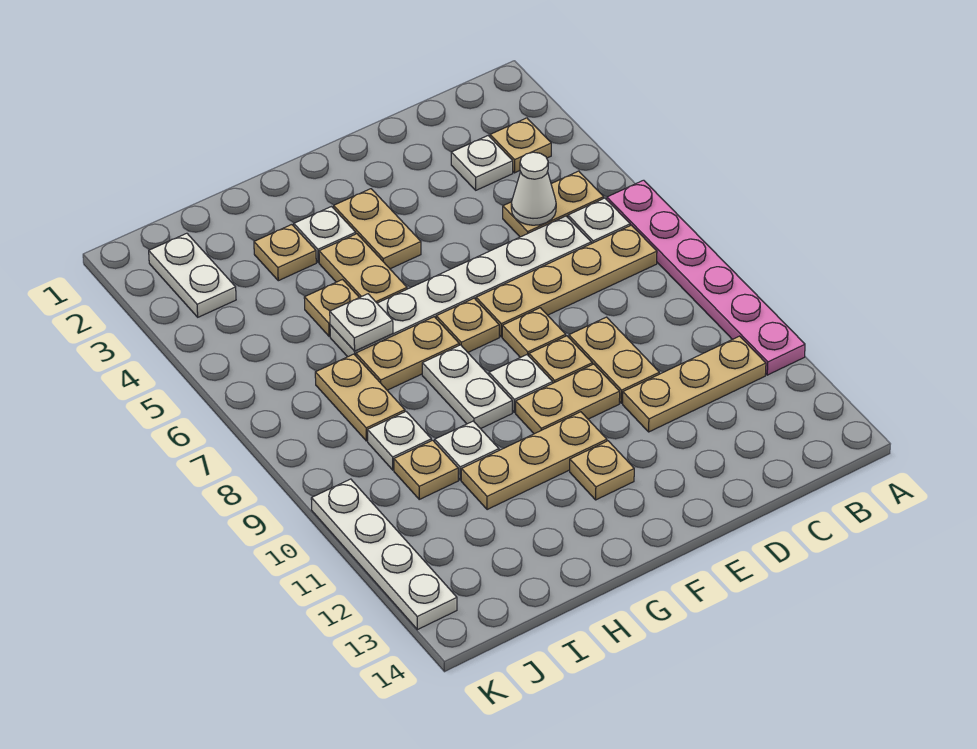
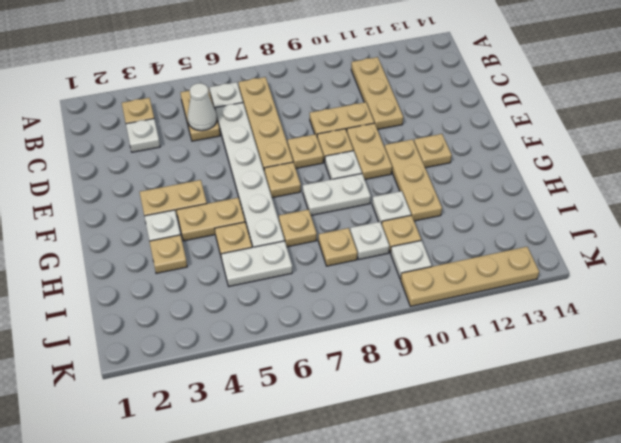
pink 1x6 plate [607,180,805,375] -> none
tan 1x2 plate [356,317,459,390] -> tan 1x1 plate [279,209,317,247]
white 1x1 plate [330,294,393,351] -> white 1x1 plate moved to [391,241,432,279]
tan 1x2 plate [315,354,405,441] -> tan 1x1 plate [318,228,357,266]
white 1x2 plate [149,233,236,317] -> white 1x2 plate moved to [221,241,292,286]
white 1x4 plate [311,479,457,630] -> tan 1x4 plate [401,247,539,306]

